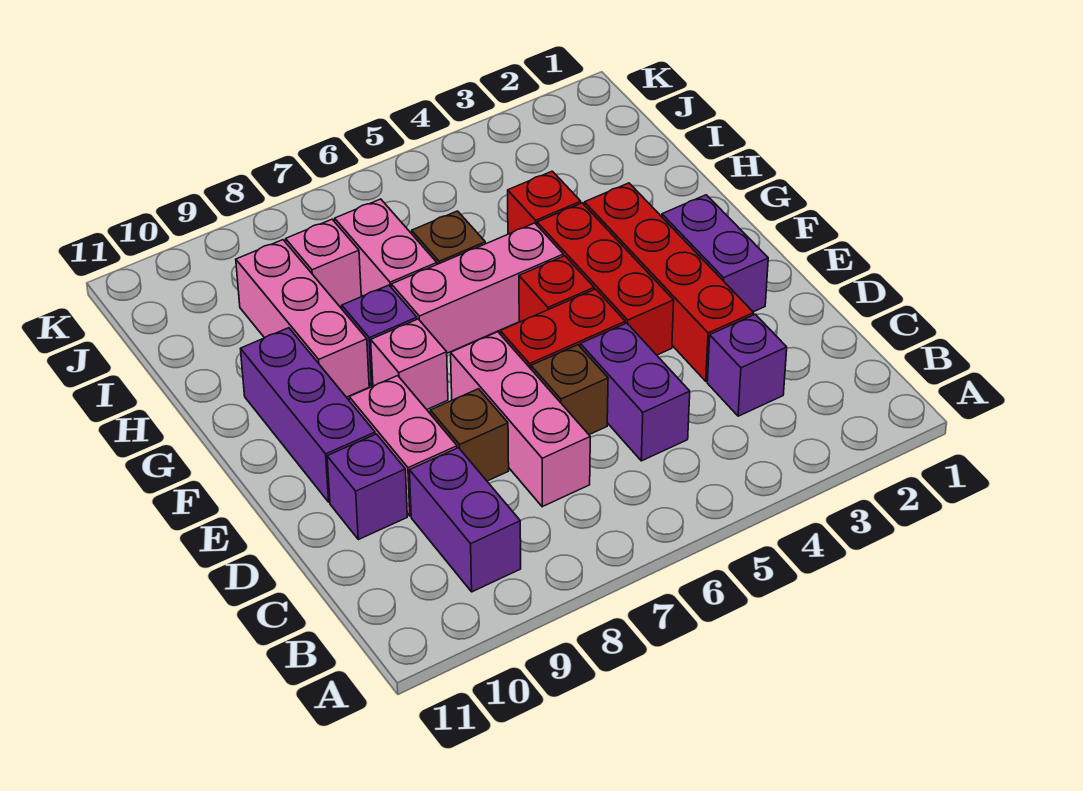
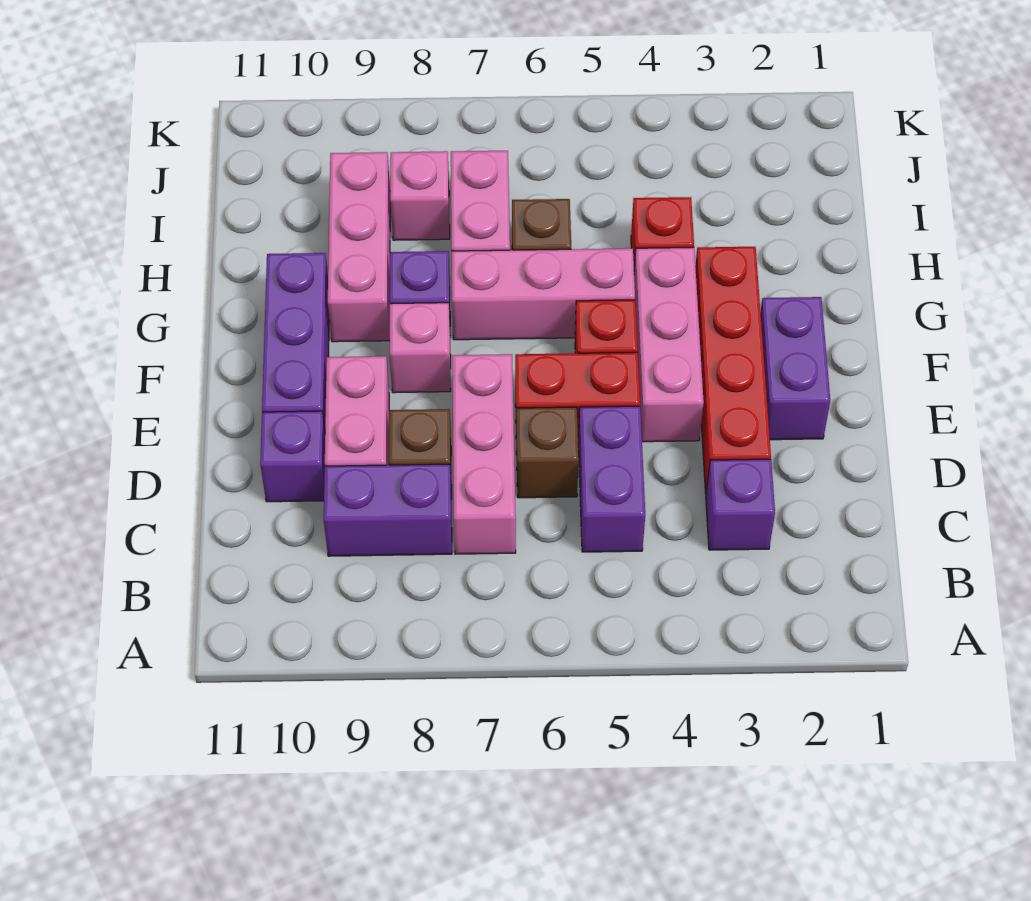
purple 1x2 brick [409,448,521,592] -> purple 1x2 brick turned to [324,464,452,556]
red 1x3 brick [537,203,674,355] -> pink 1x3 brick [634,247,704,442]

